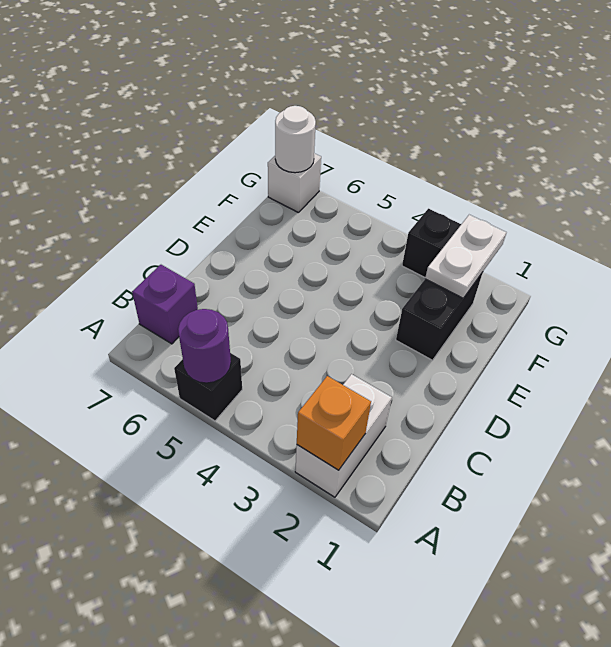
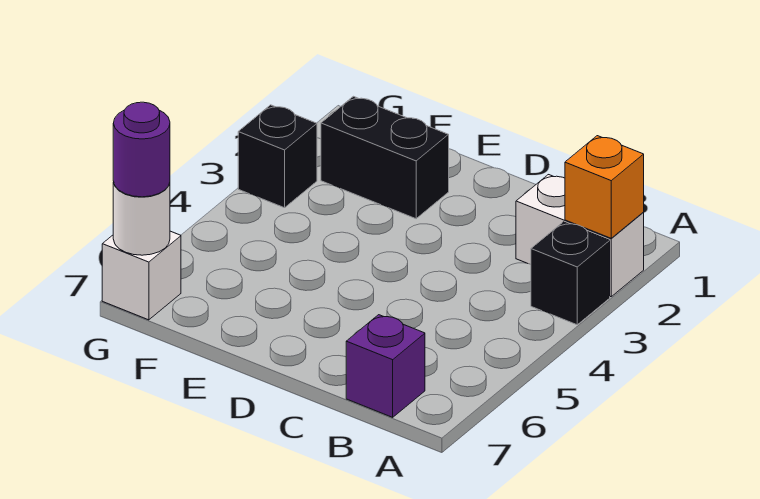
black 1x1 brick [174,353,242,421] -> black 1x1 brick moved to [531,222,610,325]
purple 1x1 round brick [178,309,231,383] -> purple 1x1 round brick moved to [113,102,170,197]
white 1x2 plate [425,215,507,298] -> none

